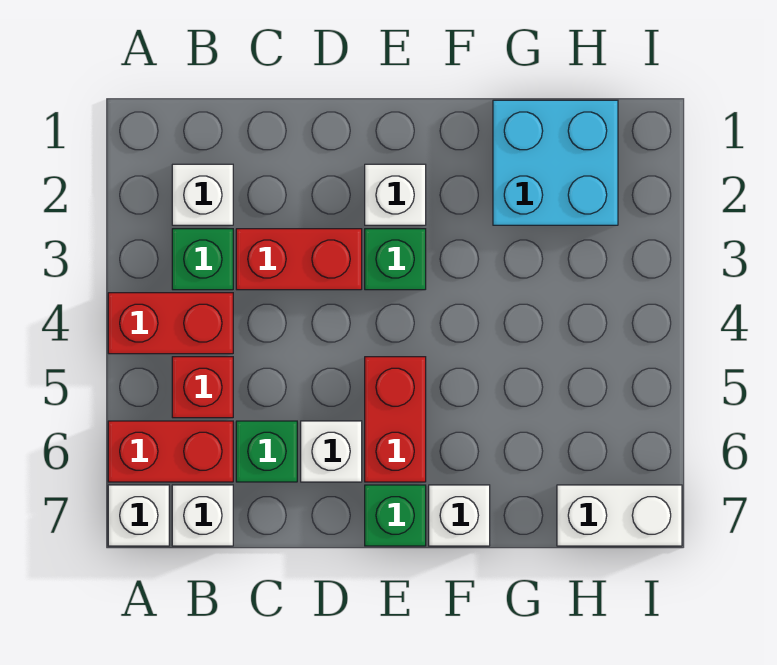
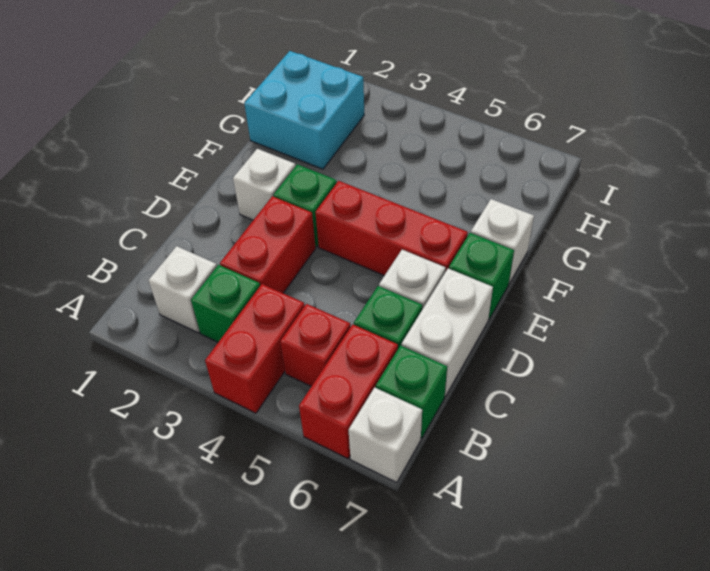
white 1x1 brick [172,485,233,546] -> green 1x1 brick [376,346,447,438]
red 1x2 brick [365,357,426,482] -> red 1x3 brick [315,181,468,276]
white 1x2 brick [557,485,682,546] -> white 1x2 brick moved to [401,268,493,397]

